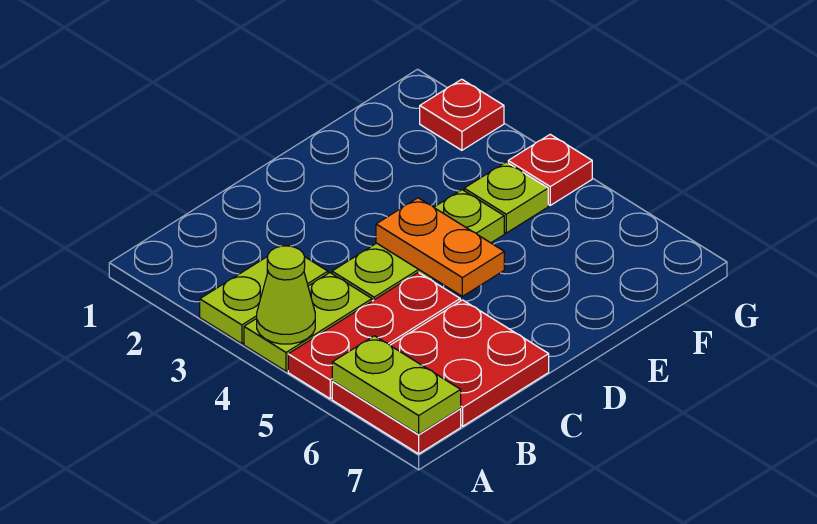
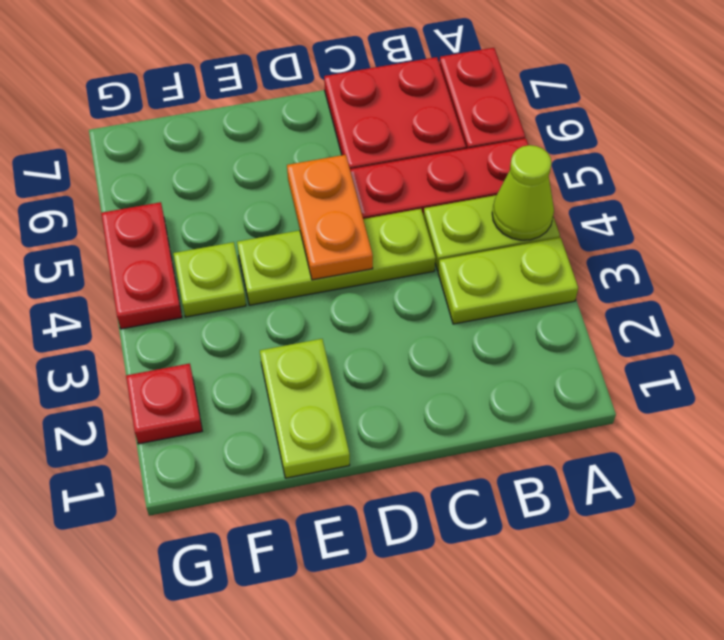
lime 1x2 plate [332,336,461,434] -> lime 1x2 plate moved to [260,339,350,478]
red 1x1 plate [508,134,592,205] -> red 1x2 plate [101,202,182,329]

